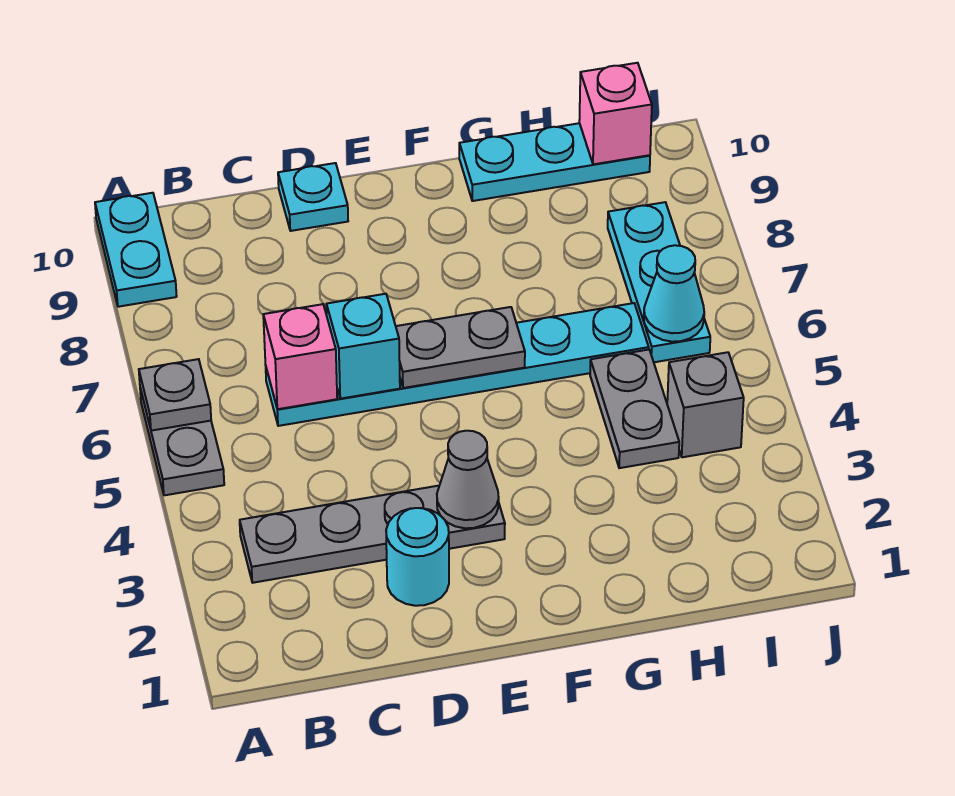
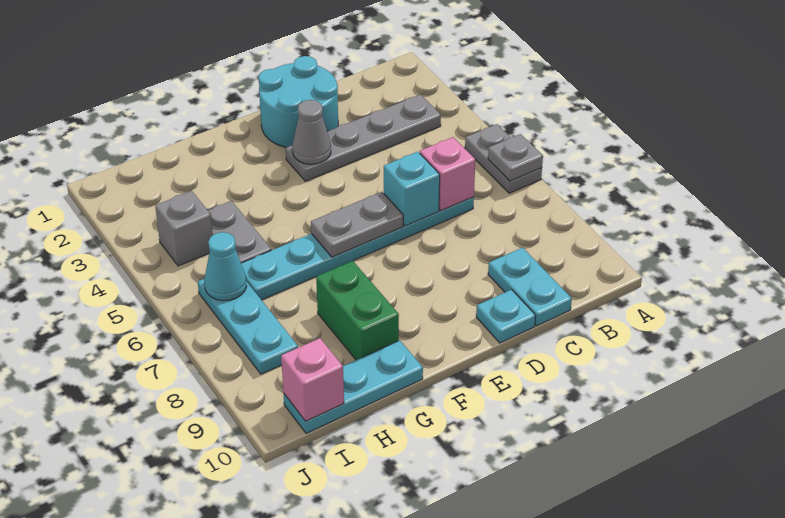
cyan 1x2 plate [95,193,177,307] -> cyan 1x2 plate moved to [488,248,572,326]
cyan 1x1 round brick [386,508,449,606] -> cyan 2x2 round brick [259,56,338,148]
none -> green 1x2 brick [316,261,399,360]

